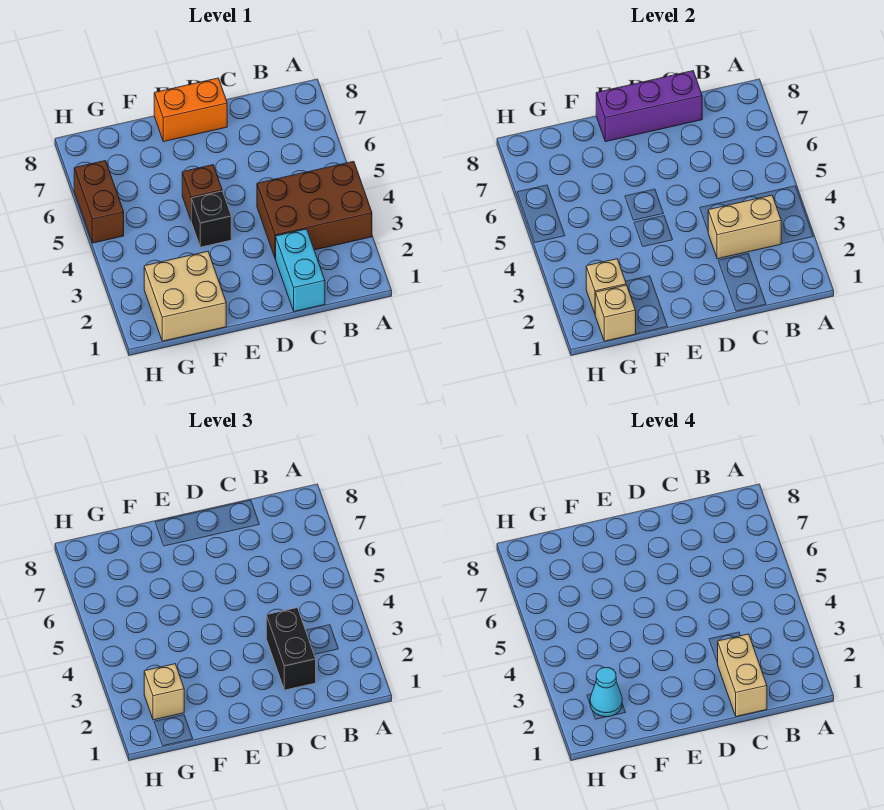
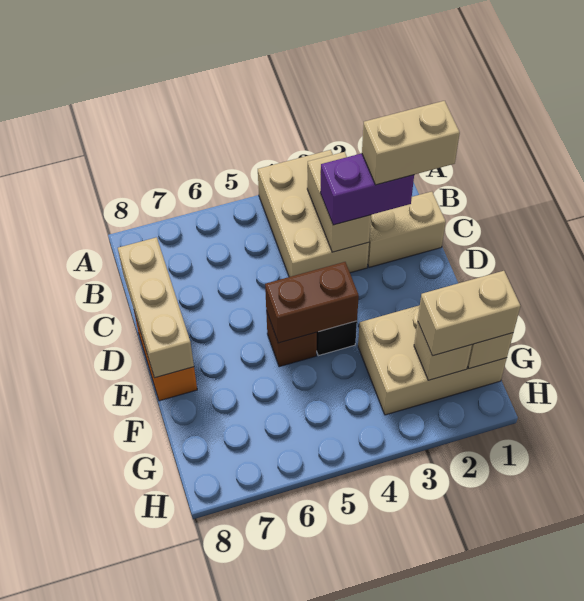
brown 2x3 brick [257,161,372,259] -> tan 2x3 brick [258,150,369,277]
cyan 1x2 brick [276,229,325,311] -> tan 1x2 brick [368,192,446,267]
black 1x2 brick [266,608,316,690] -> purple 1x2 brick [320,153,414,225]
purple 1x3 brick [596,71,702,142] -> tan 1x3 brick [118,237,194,378]
tan 2x2 brick [144,251,226,341] -> tan 2x3 brick [358,305,507,415]
tan 1x1 brick [144,664,184,720] -> tan 1x2 brick [418,271,520,356]
cyan 1x1 cone [590,668,622,717] -> none
brown 1x2 brick [74,161,124,243] -> brown 1x2 brick moved to [265,262,359,343]

